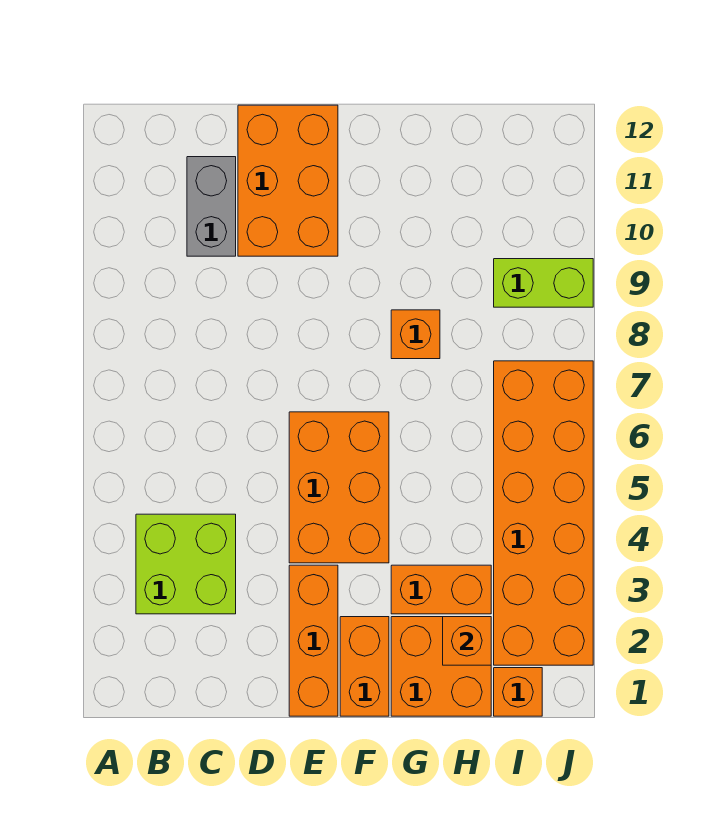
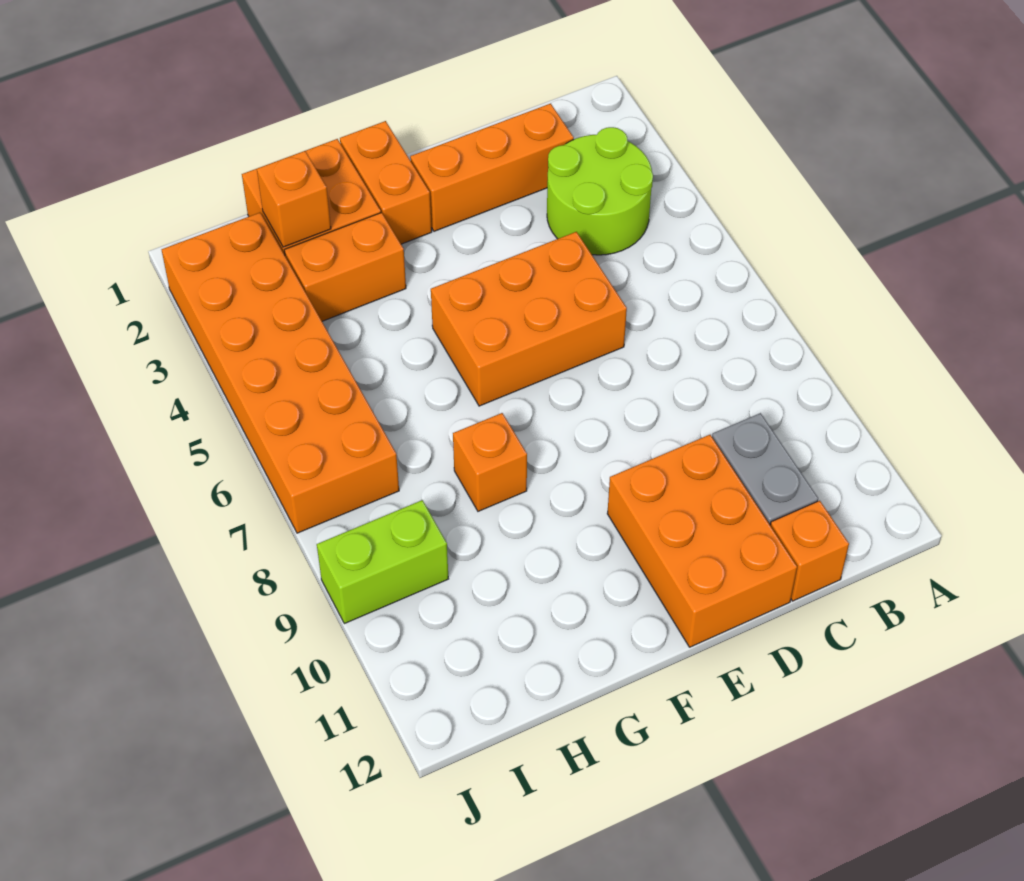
lime 2x2 brick [136,514,236,614] -> lime 2x2 round brick [547,127,653,255]
orange 1x3 brick [289,565,338,716] -> orange 1x3 brick turned to [410,103,574,231]
orange 2x3 brick [289,412,389,563] -> orange 2x3 brick turned to [431,232,627,406]
orange 1x1 brick [494,668,542,716] -> orange 1x1 brick moved to [770,501,849,601]

